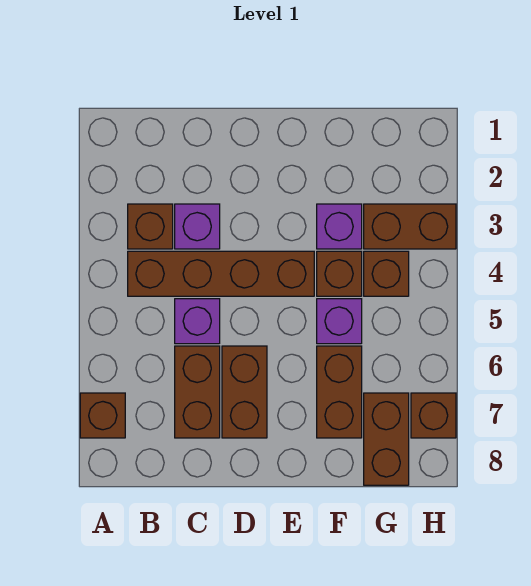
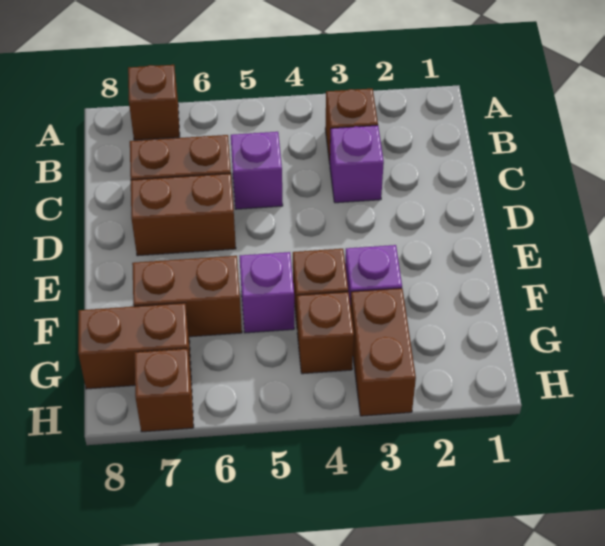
brown 1x4 brick [128,251,314,296] -> none

